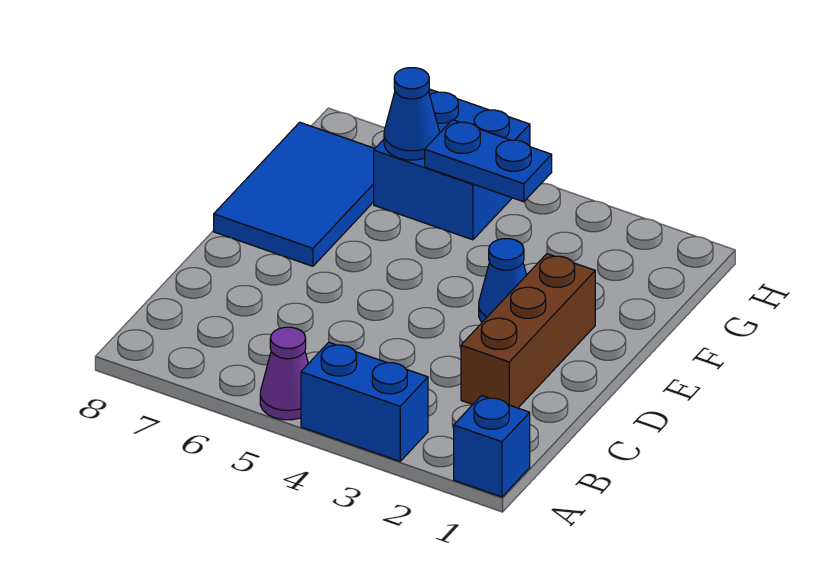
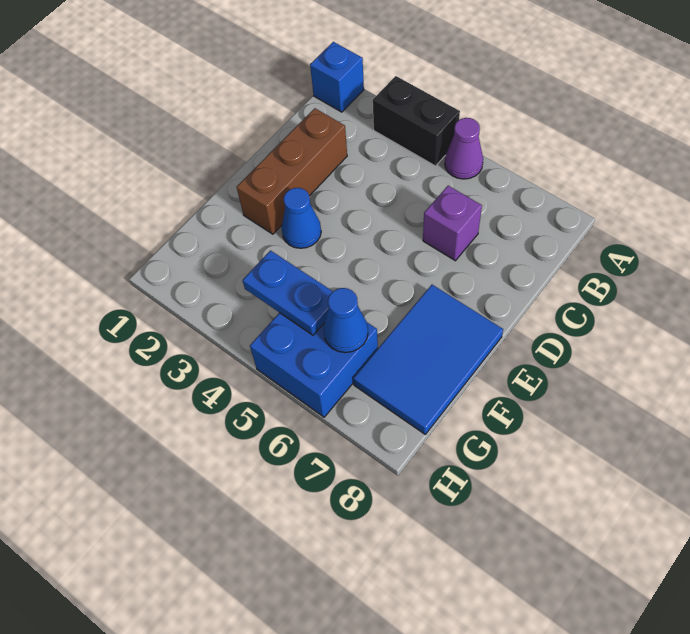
blue 1x2 brick [301,342,428,461] -> black 1x2 brick [373,76,460,166]
none -> purple 1x1 brick [423,186,482,261]

